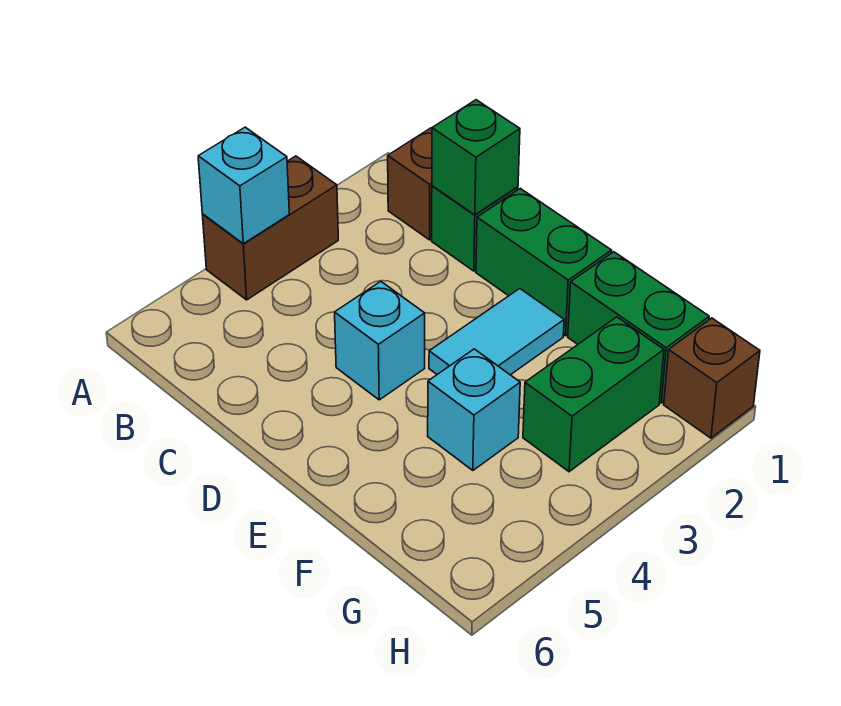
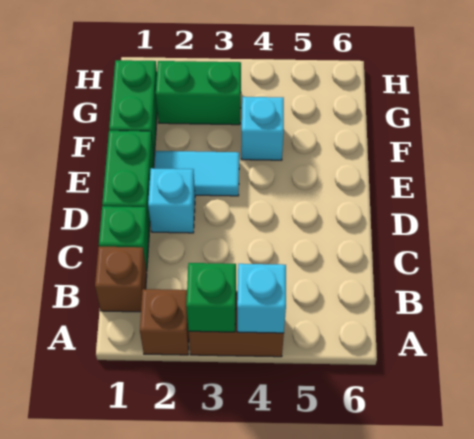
green 1x1 brick [432,100,520,215] -> green 1x1 brick moved to [186,263,236,332]
cyan 1x1 brick [335,281,425,400] -> cyan 1x1 brick moved to [148,168,195,233]
brown 1x1 brick [664,318,760,438] -> brown 1x1 brick moved to [140,289,189,355]

